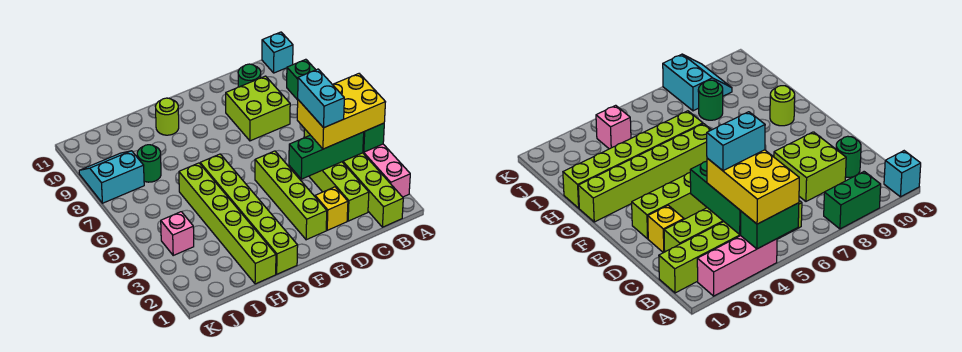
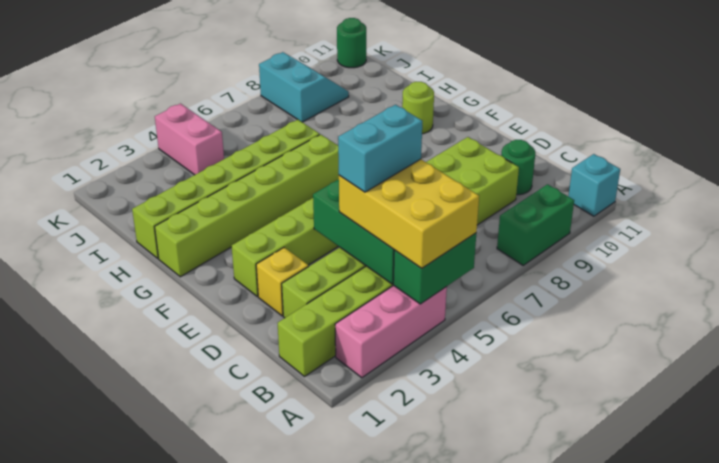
green 1x1 round brick [137,145,161,182] -> green 1x1 round brick moved to [337,18,366,68]
pink 1x1 brick [161,212,194,255] -> pink 1x2 brick [155,104,224,175]

